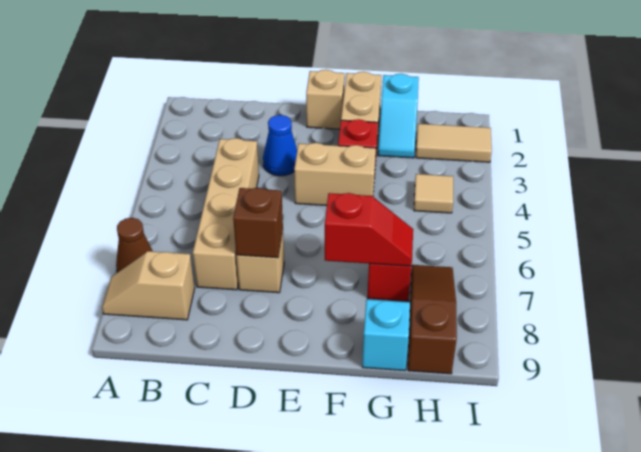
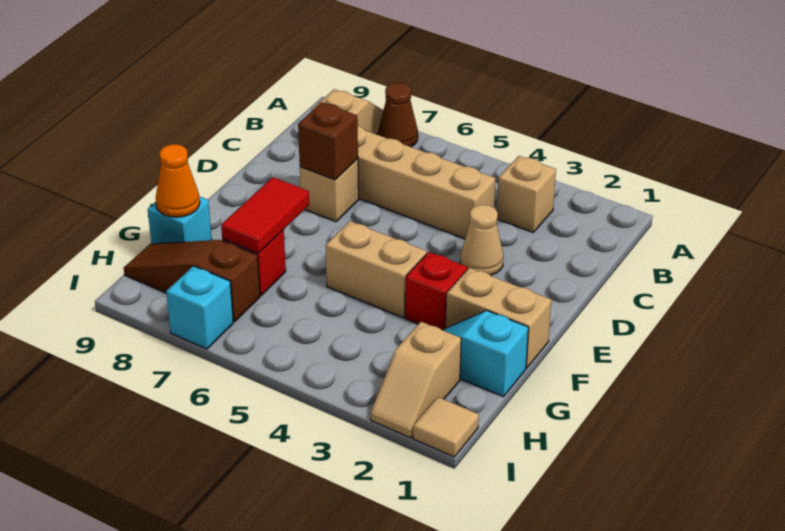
blue 1x1 cone [263,115,297,176] -> tan 1x1 cone [460,205,503,276]
tan 1x1 brick [306,70,345,129] -> tan 1x1 brick moved to [497,156,556,232]
tan 1x2 brick [294,143,376,206] -> tan 1x2 brick turned to [326,221,427,318]
red 1x2 slope [325,193,413,266] -> red 1x2 tile [221,177,309,253]
none -> orange 1x1 cone [156,144,200,217]
tan 1x2 tile [416,124,492,162] -> tan 1x2 slope [370,322,461,438]
tan 1x1 tile [414,174,453,213] -> tan 1x1 tile moved to [413,397,479,457]
brown 1x3 slope [408,265,457,374] -> brown 1x3 slope turned to [124,240,260,322]
none -> cyan 1x1 brick [166,266,233,349]

